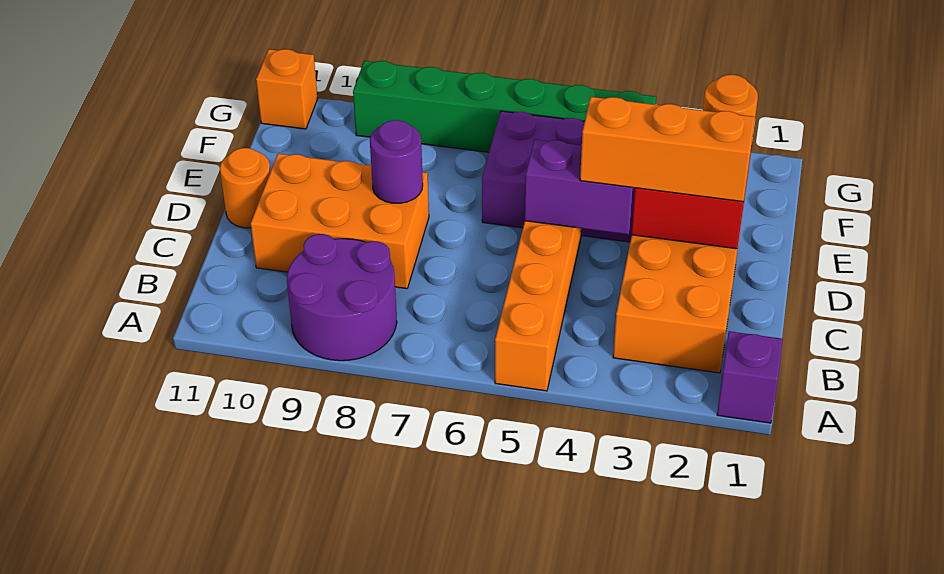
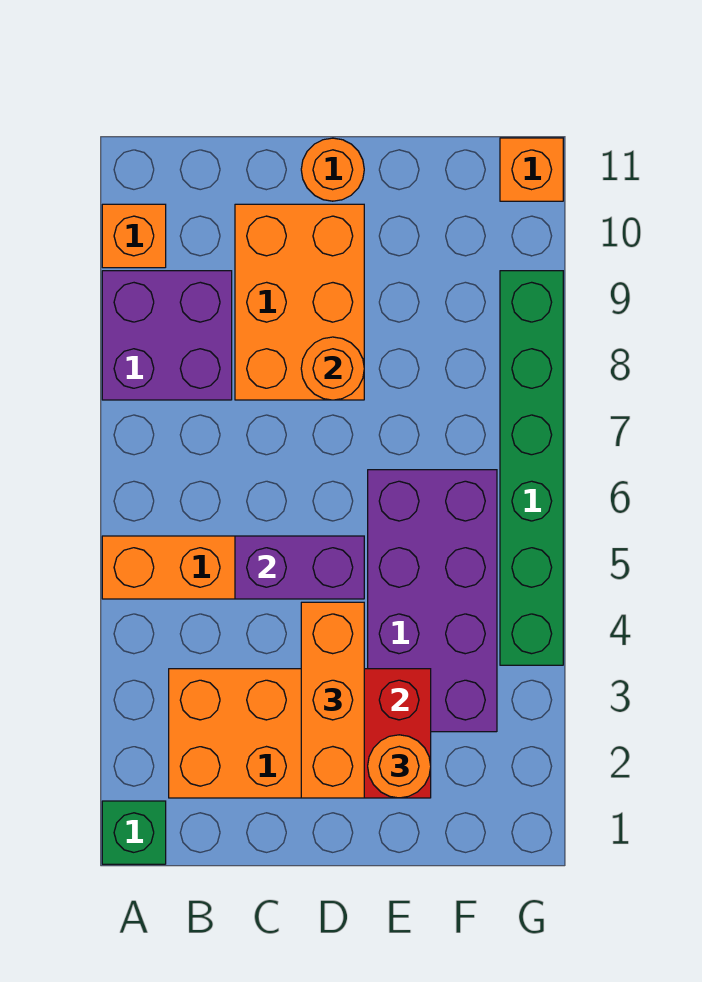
purple 1x1 brick [717,331,783,423] -> green 1x1 brick [102,801,166,864]
purple 2x2 round brick [287,234,397,361] -> purple 2x2 brick [102,271,232,400]
none -> orange 1x1 brick [102,204,166,268]
purple 1x2 brick [525,140,635,234] -> purple 1x2 brick turned to [235,536,364,599]
purple 1x1 round brick [370,120,423,203] -> orange 1x1 round brick [301,337,364,400]

